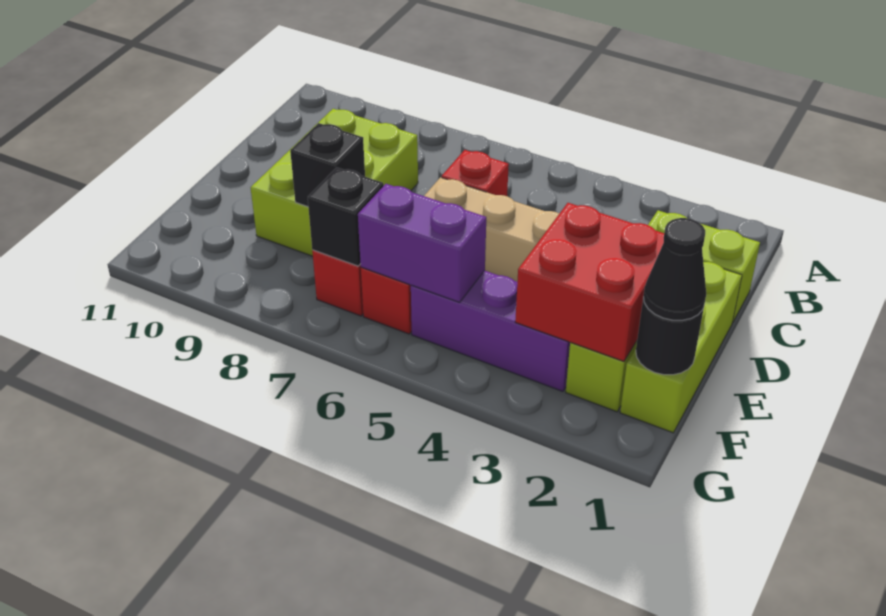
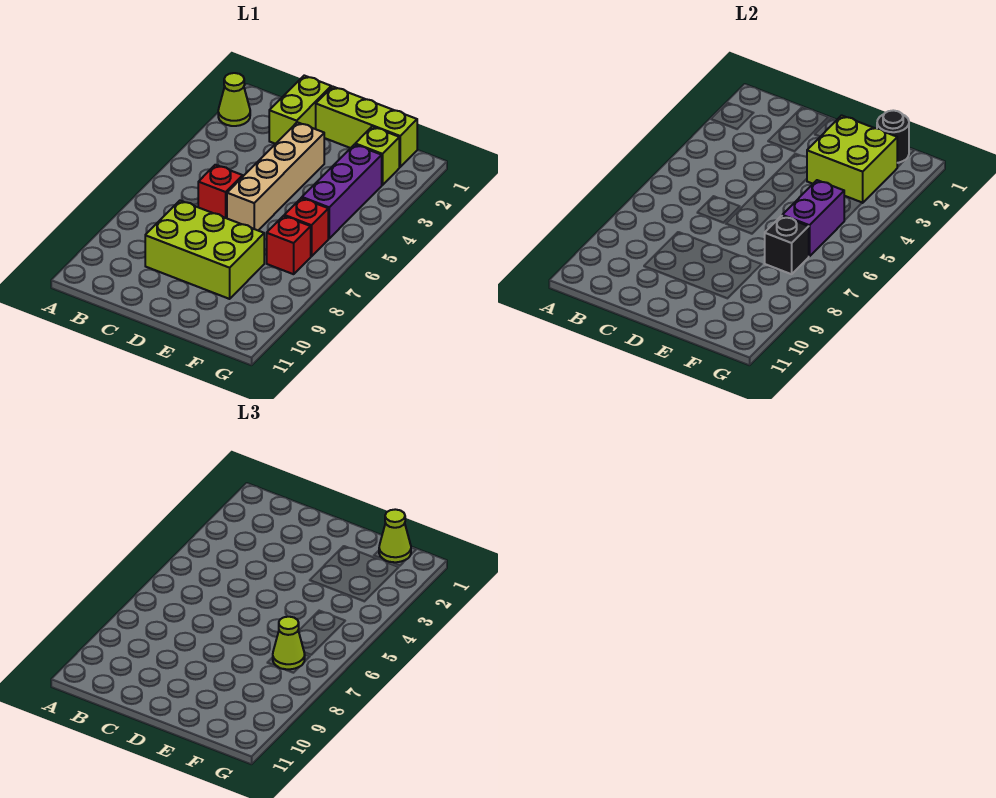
none -> lime 1x1 cone [218,73,250,126]
red 2x2 brick [515,203,664,361] -> lime 2x2 brick [807,115,897,203]
black 1x1 brick [290,123,365,207] -> none
black 1x1 cone [643,218,706,320] -> lime 1x1 cone [379,509,411,562]
none -> lime 1x1 cone [273,617,305,669]

